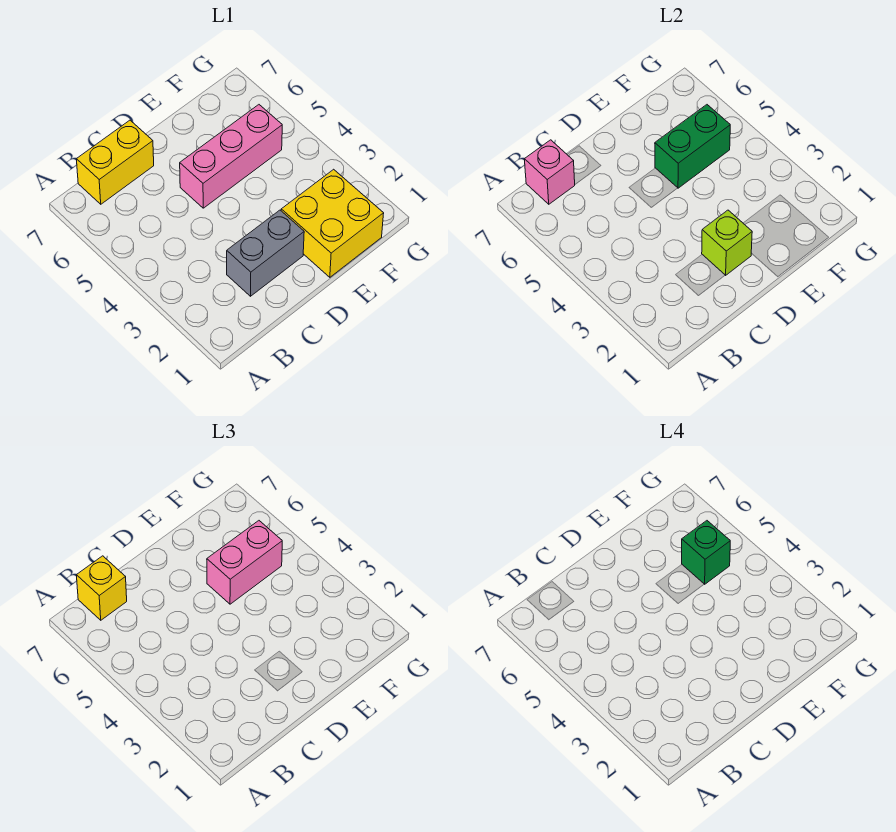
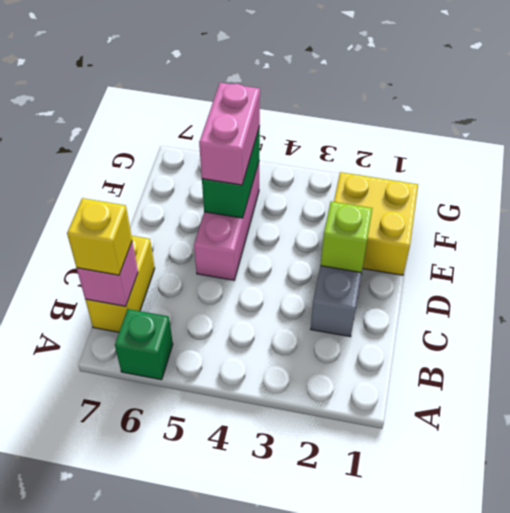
green 1x1 brick [682,521,730,584] -> green 1x1 brick moved to [115,309,173,380]

